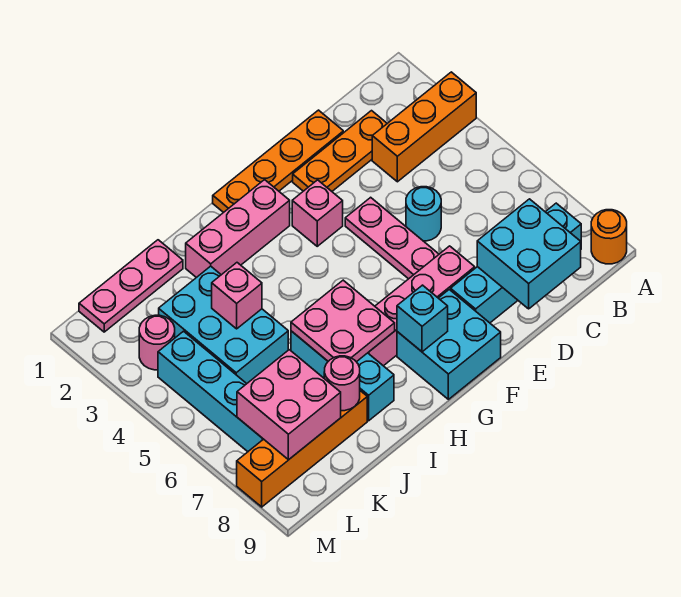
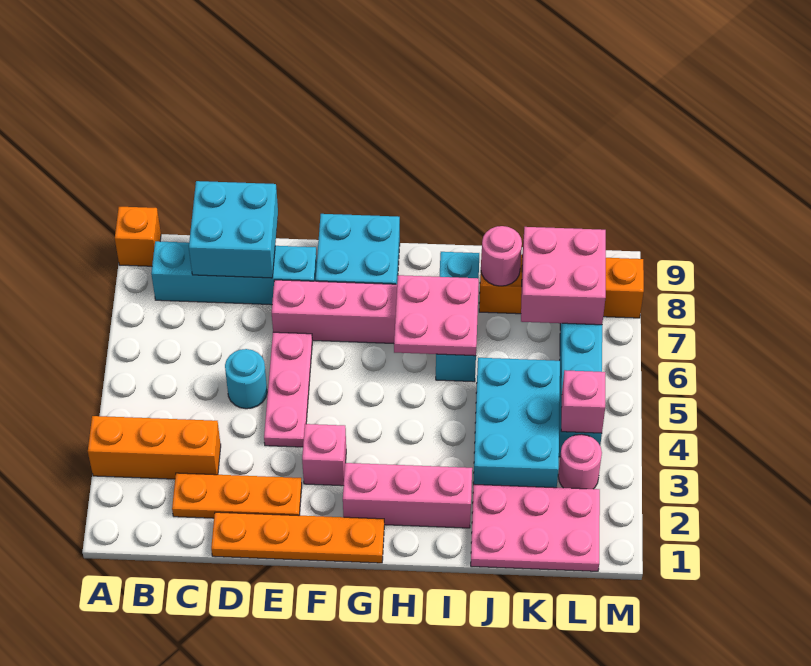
orange 1x1 round brick [591,210,627,264] -> orange 1x1 brick [115,207,161,266]
cyan 1x1 brick [397,285,448,352] -> none
pink 1x3 plate [79,240,183,332] -> pink 2x3 plate [471,484,600,571]
pink 1x1 brick [212,263,262,329] -> pink 1x1 brick moved to [561,370,605,433]

